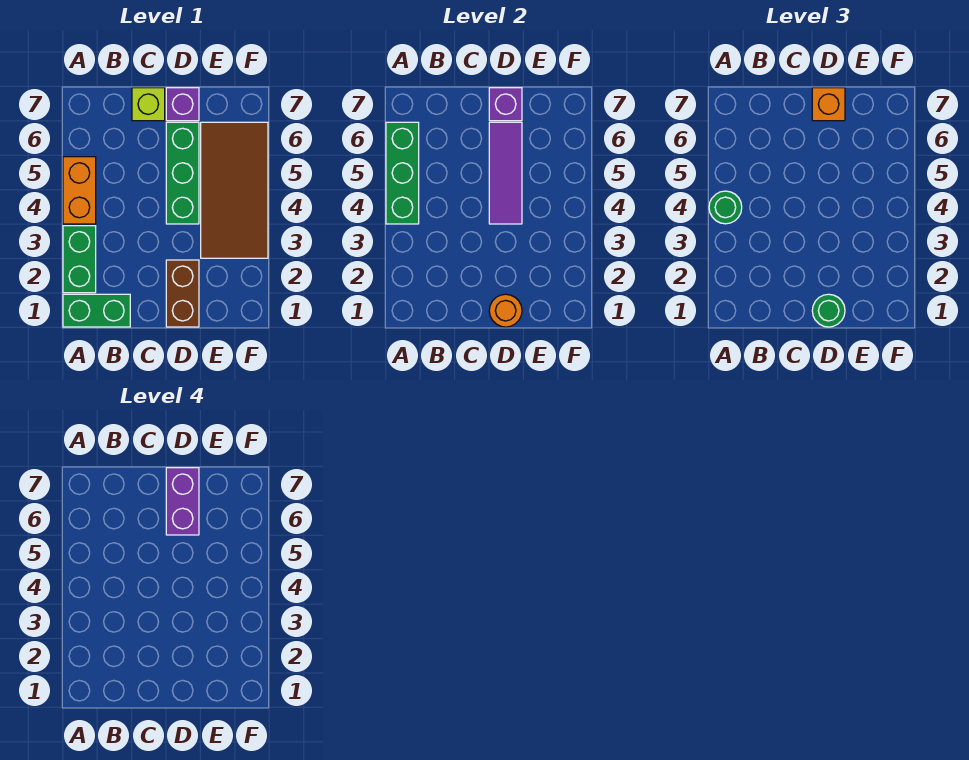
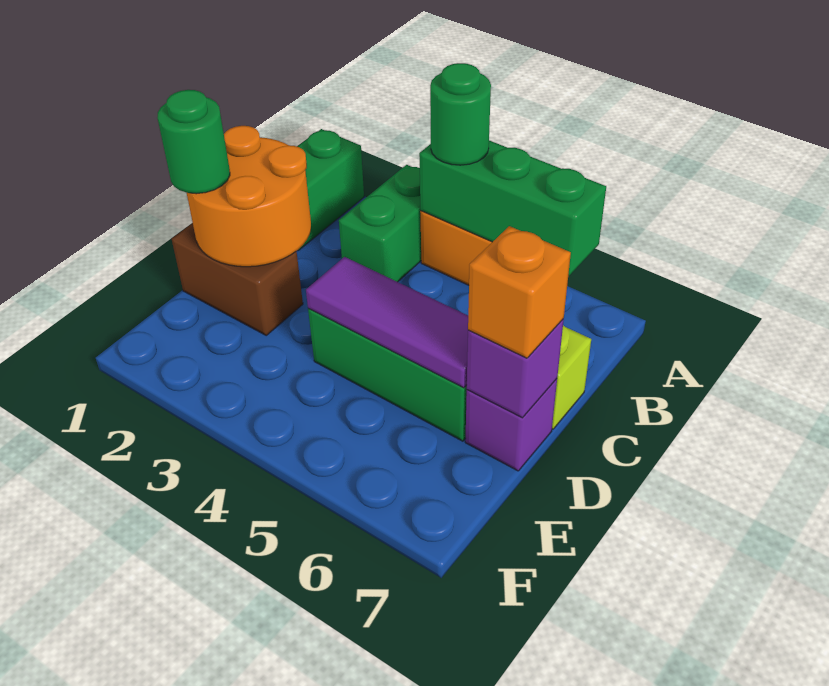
green 1x2 brick [63,226,96,293] -> green 1x2 brick turned to [339,165,421,282]
orange 1x1 round brick [489,294,522,327] -> orange 2x2 round brick [187,126,311,267]
purple 1x2 brick [166,468,199,535] -> none
brown 2x4 tile [201,122,268,258] -> none

